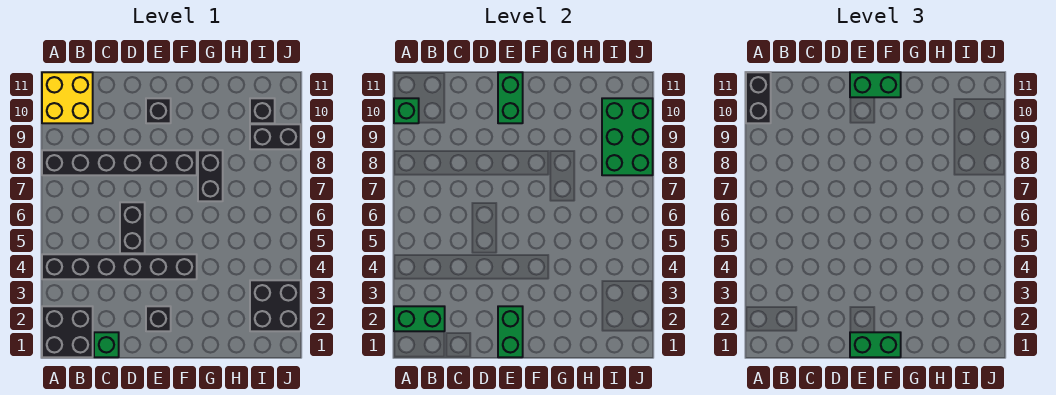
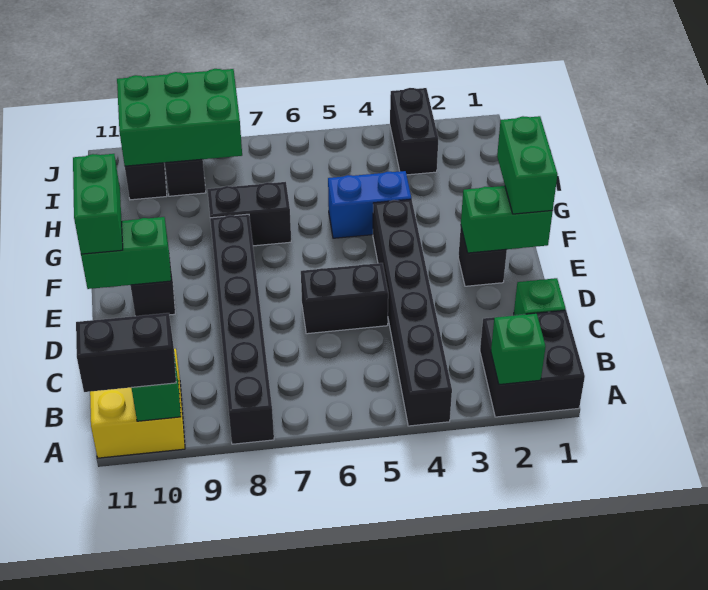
green 1x2 brick [394,306,445,331] -> green 1x1 brick [491,313,546,385]
none -> blue 1x2 brick [328,171,411,238]
black 2x2 brick [250,280,301,331] -> black 1x2 brick [390,88,438,175]

